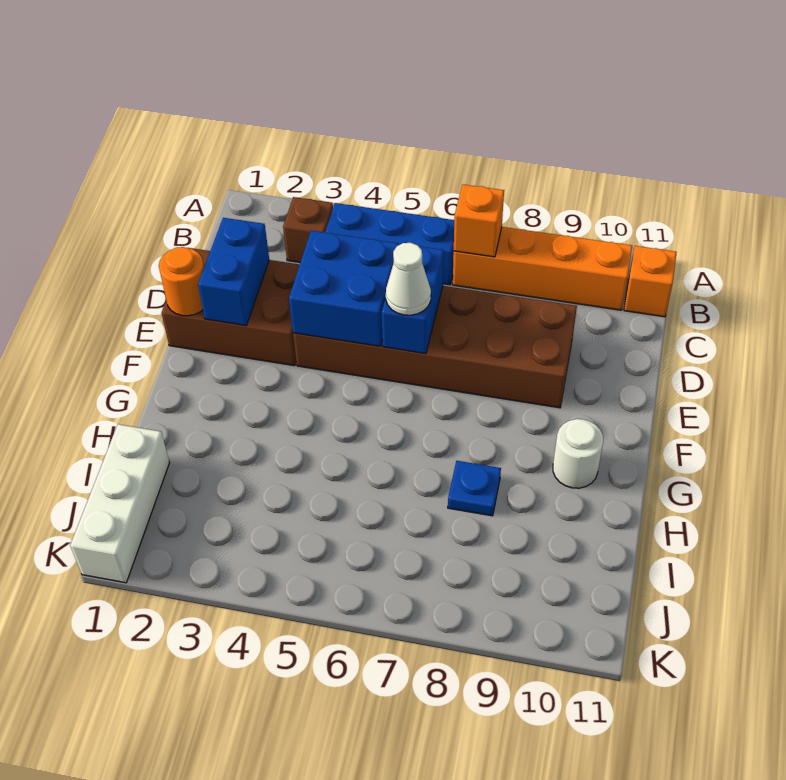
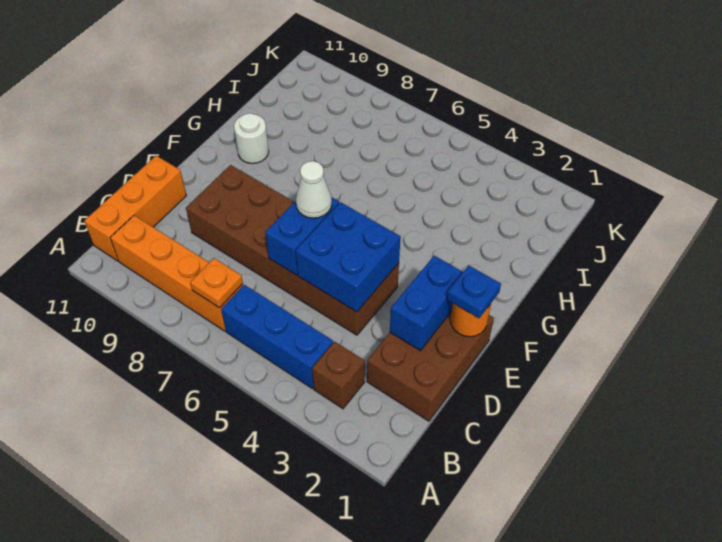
orange 1x1 brick [454,184,504,257] -> orange 1x1 plate [190,258,243,308]
orange 1x1 brick [624,246,677,317] -> orange 1x3 brick [84,156,186,261]
brown 2x3 brick [162,248,300,366] -> brown 2x3 brick turned to [367,312,494,421]
blue 1x1 plate [448,461,501,516] -> blue 1x1 plate moved to [447,265,501,318]
white 1x3 brick [70,424,169,583] -> none

